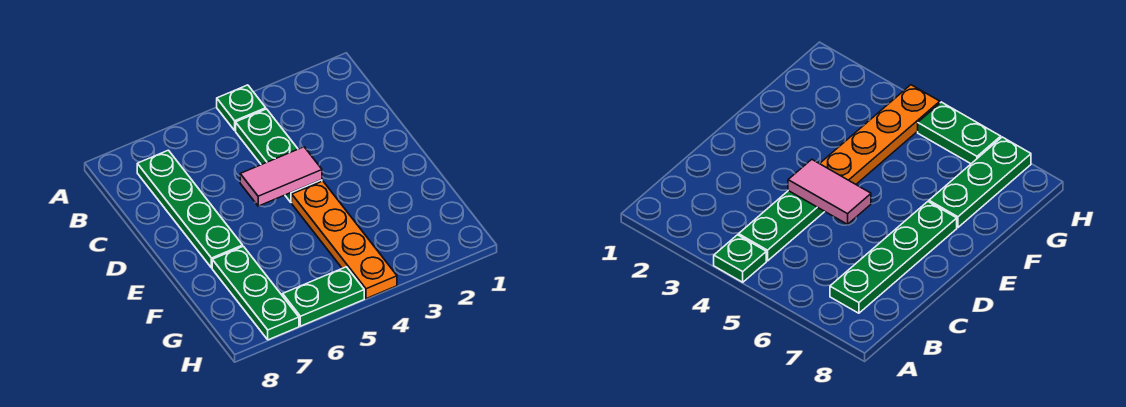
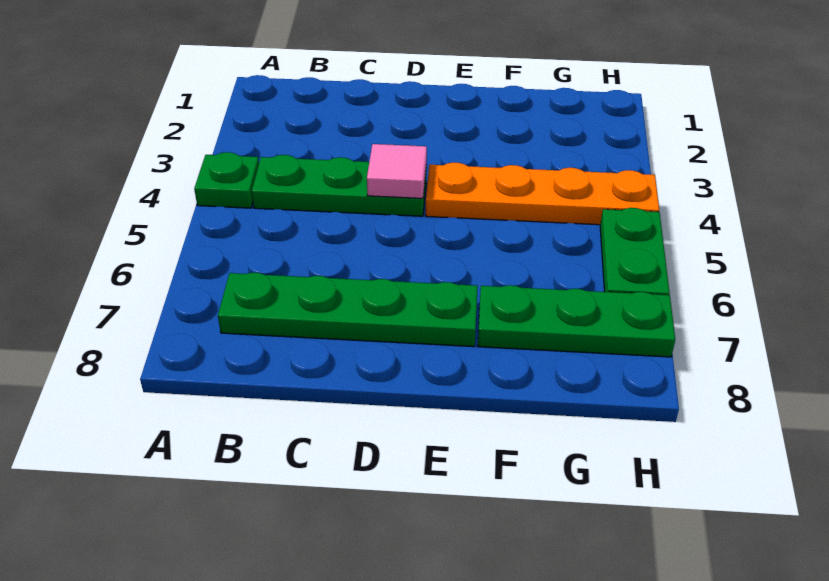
pink 1x2 tile [240,147,322,206] -> pink 1x1 tile [367,144,427,198]

